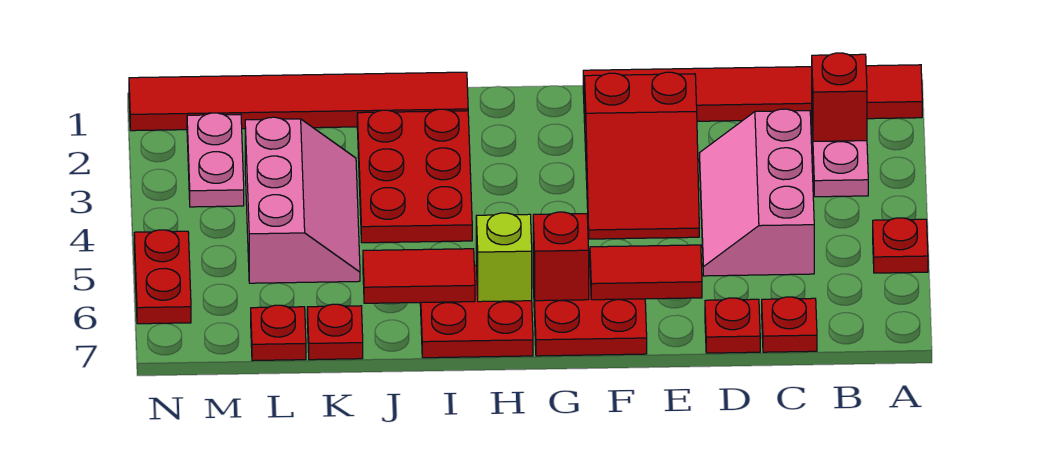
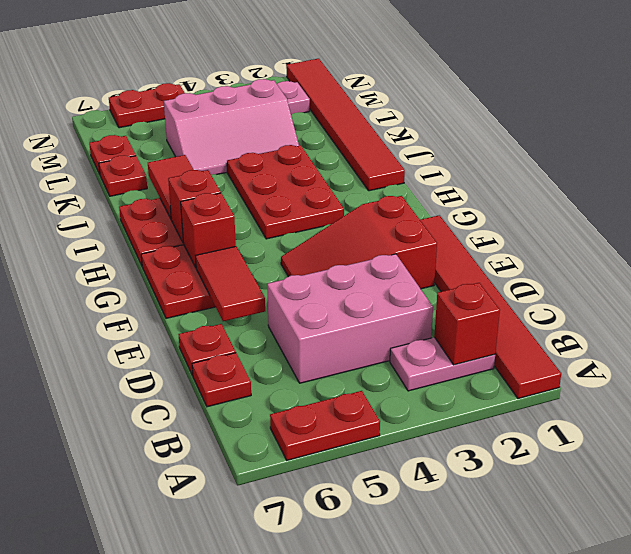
red 1x1 plate [873,218,928,273] -> red 1x2 plate [270,391,380,460]
pink 2x3 slope [699,109,814,276] -> pink 2x3 brick [267,254,433,383]
lime 1x1 brick [476,213,532,302] -> red 1x1 brick [168,170,221,242]
red 2x3 plate [357,109,472,243] -> red 2x3 plate turned to [227,145,344,239]

